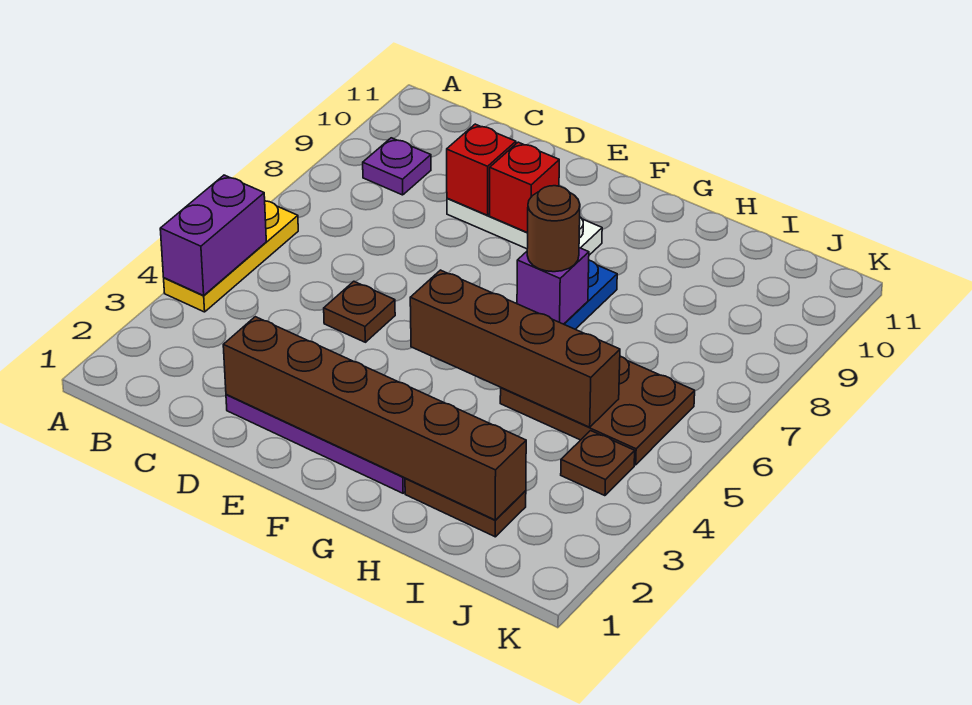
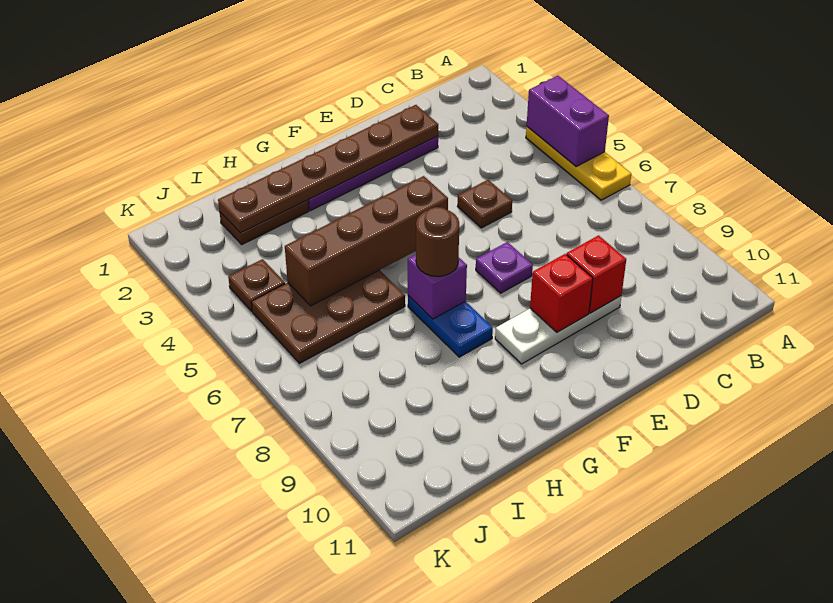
purple 1x1 plate [363,138,431,195] -> purple 1x1 plate moved to [476,242,533,293]
brown 1x6 brick [223,317,526,520] -> brown 1x6 plate [218,105,438,233]

